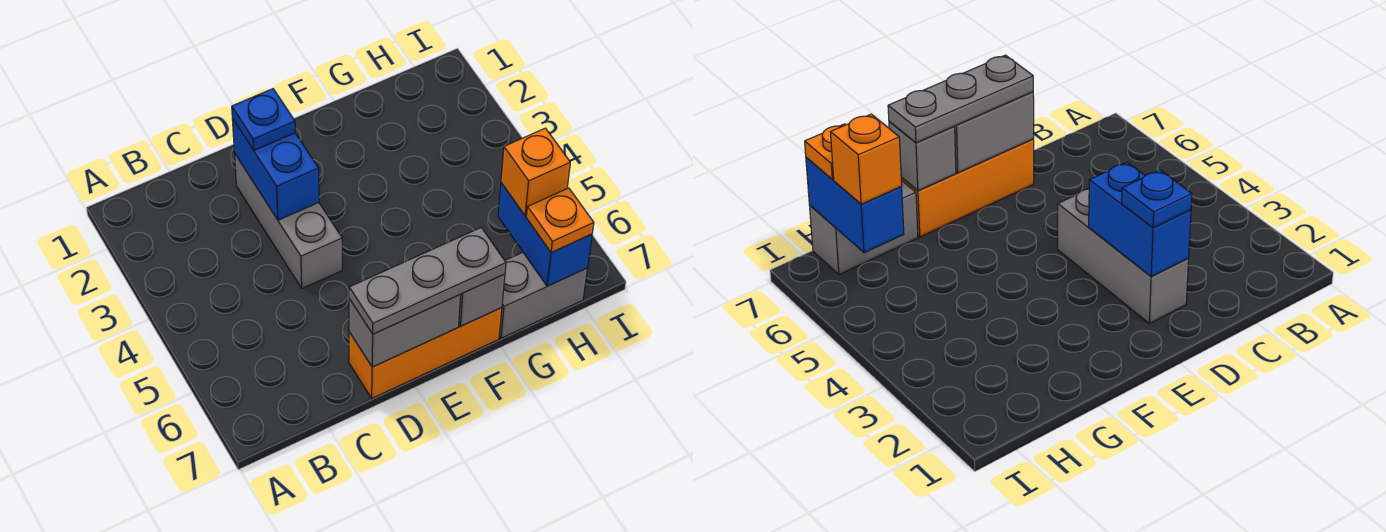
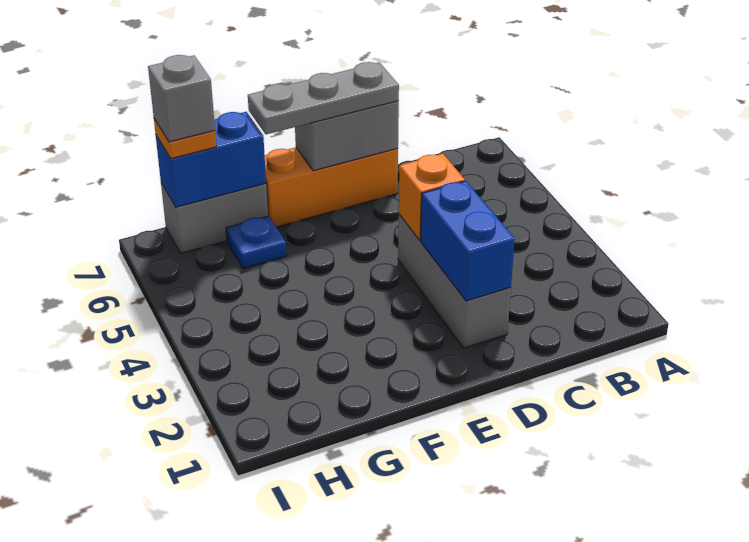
blue 1x1 plate [232,89,295,150] -> blue 1x1 plate moved to [226,216,286,269]
grey 1x1 brick [459,274,505,326] -> grey 1x1 brick moved to [148,55,215,142]
blue 1x2 brick [498,183,592,286] -> blue 1x2 brick turned to [156,112,266,207]
orange 1x1 brick [501,128,570,216] -> orange 1x1 brick moved to [399,154,465,240]

